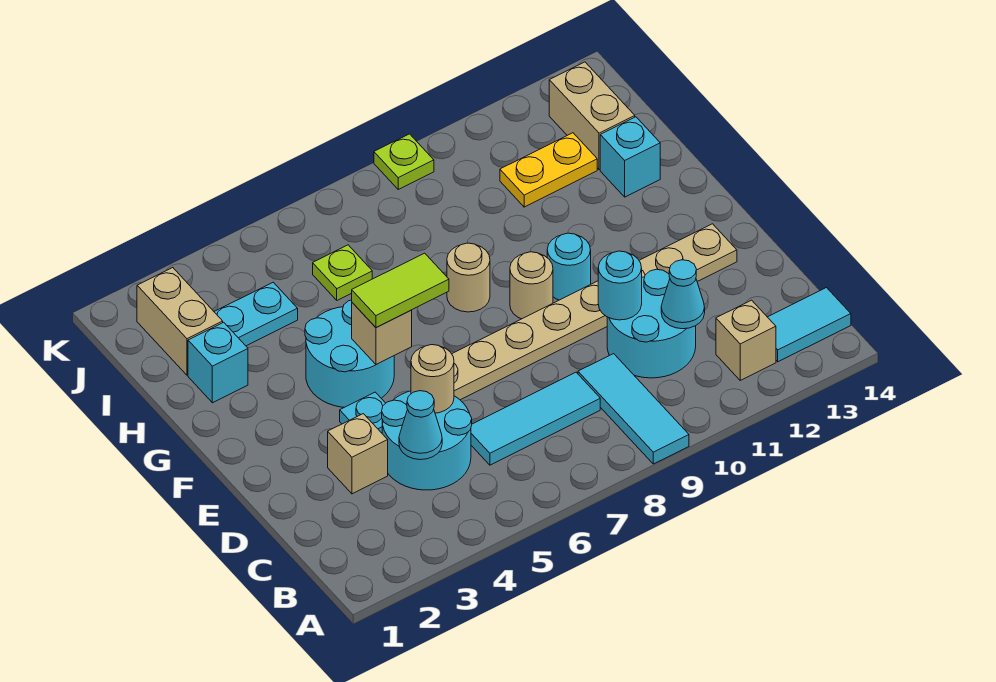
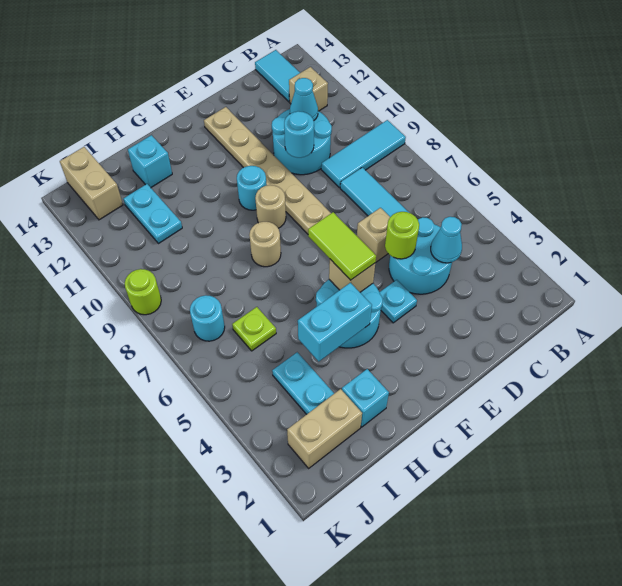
tan 1x1 brick [328,414,388,494] -> tan 1x1 brick moved to [357,208,390,263]
tan 1x1 round brick [411,345,454,413] -> lime 1x1 round brick [385,212,419,259]
none -> cyan 1x2 brick [298,283,372,361]
yellow 1x2 plate [500,133,597,207] -> cyan 1x2 plate [123,184,182,244]
tan 1x2 brick [549,62,635,170] -> tan 1x2 brick turned to [60,147,123,220]
none -> cyan 1x1 round brick [190,295,225,341]
lime 1x1 plate [374,134,434,189] -> lime 1x1 round brick [125,269,161,315]

